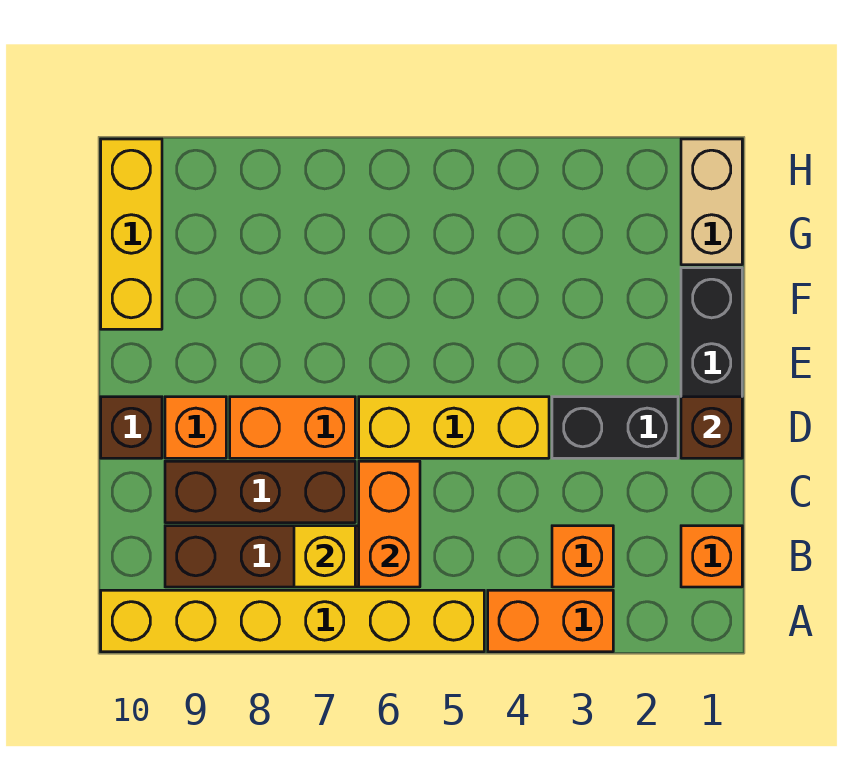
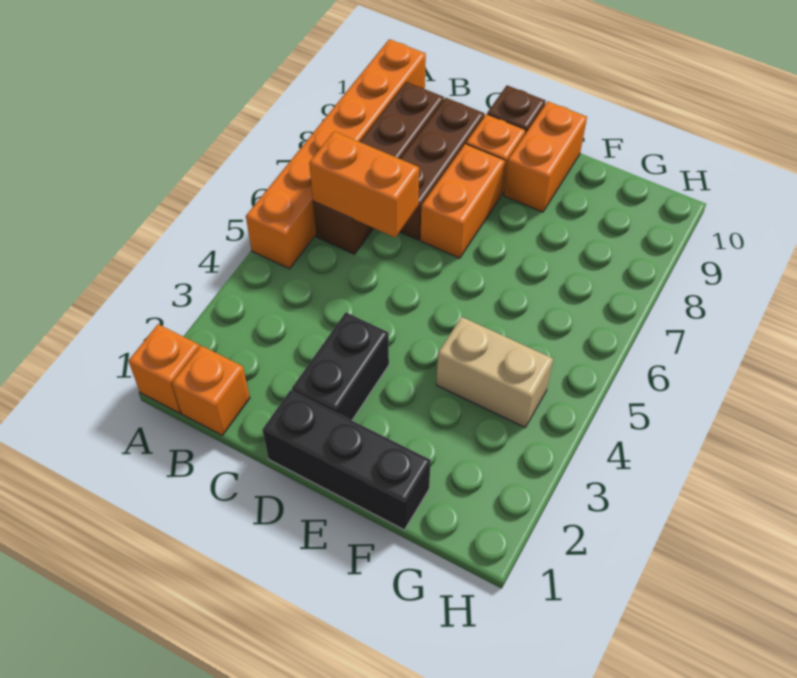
orange 1x2 brick [488,590,613,652] -> orange 1x2 brick moved to [504,101,587,212]
yellow 1x6 brick [101,590,484,652] -> orange 1x6 brick [246,39,426,269]
orange 1x1 brick [552,526,613,587] -> orange 1x1 brick moved to [128,324,200,413]
yellow 1x1 brick [294,526,355,587] -> none
brown 1x1 brick [681,397,742,458] -> none
yellow 1x3 brick [359,397,549,458] -> none
yellow 1x3 brick [101,139,162,329] -> none
tan 1x2 brick [681,139,742,265] -> tan 1x2 brick moved to [436,317,553,427]

